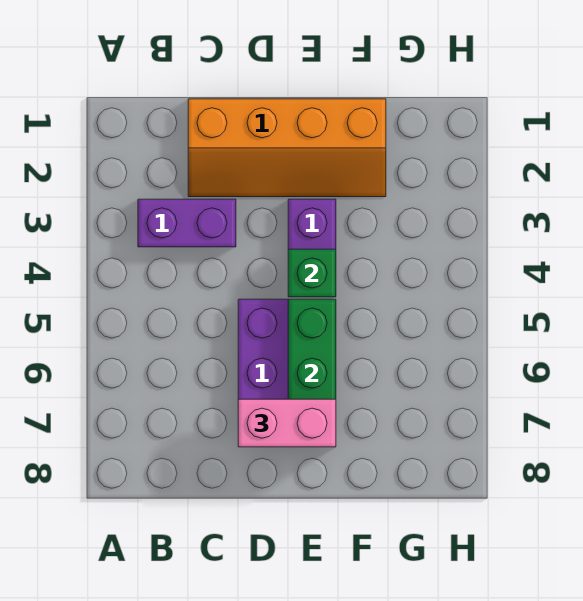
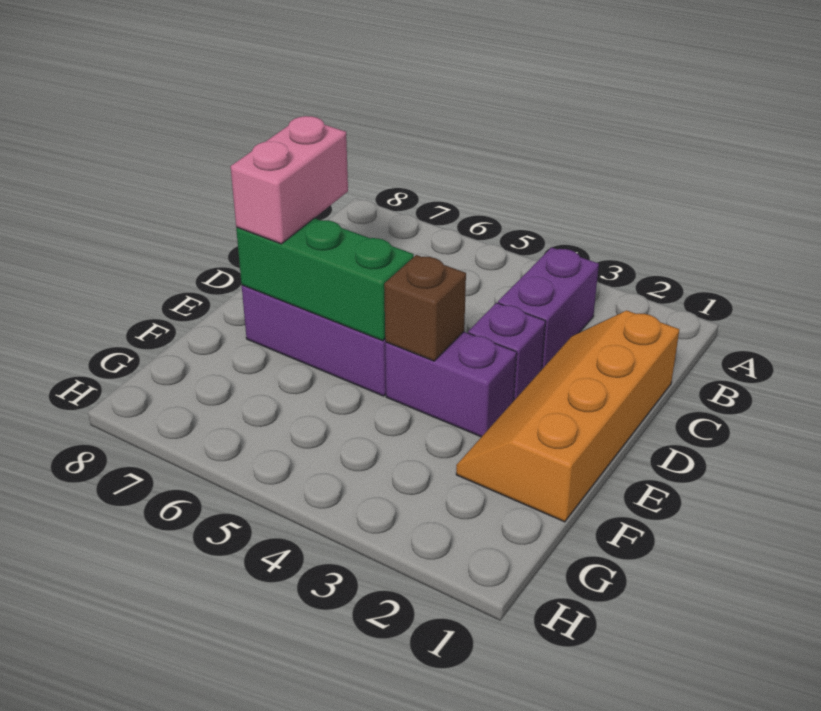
none -> purple 1x1 brick [468,303,546,400]
green 1x1 brick [288,249,336,297] -> brown 1x1 brick [384,255,466,361]

